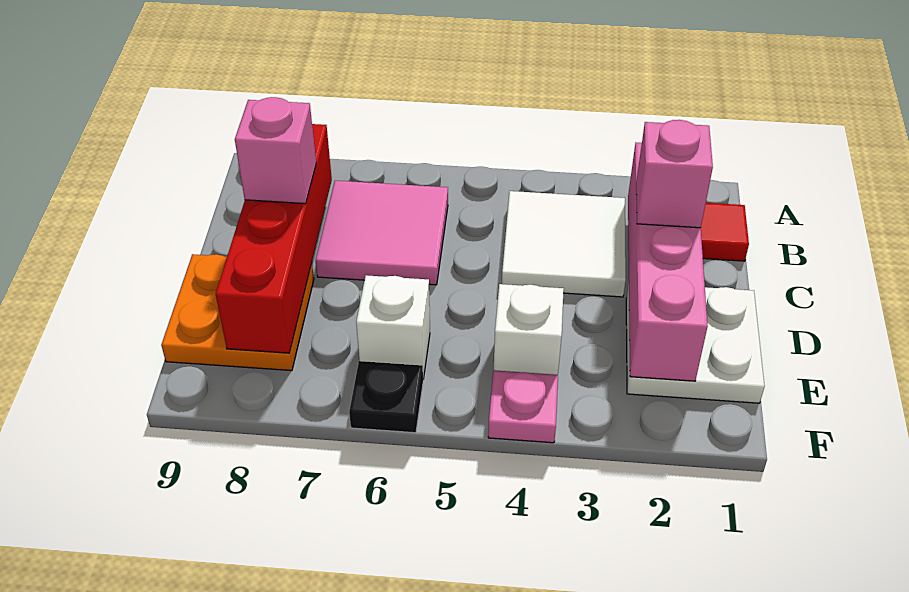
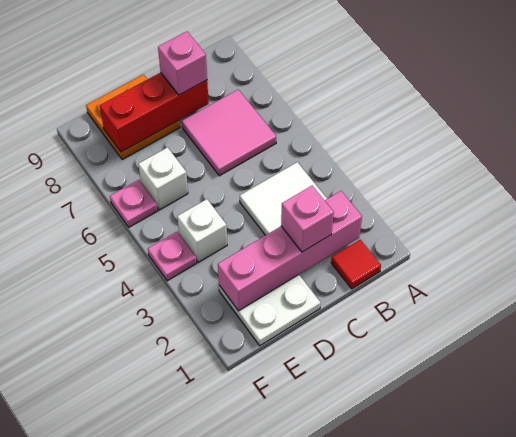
red 1x4 brick [216,124,332,353] -> red 1x3 brick [100,73,209,152]
black 1x1 plate [349,361,423,433] -> pink 1x1 plate [110,180,158,227]

